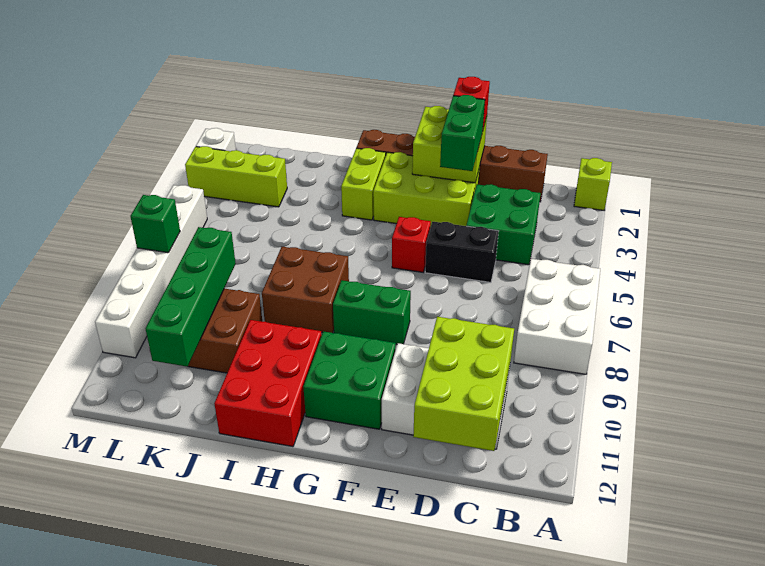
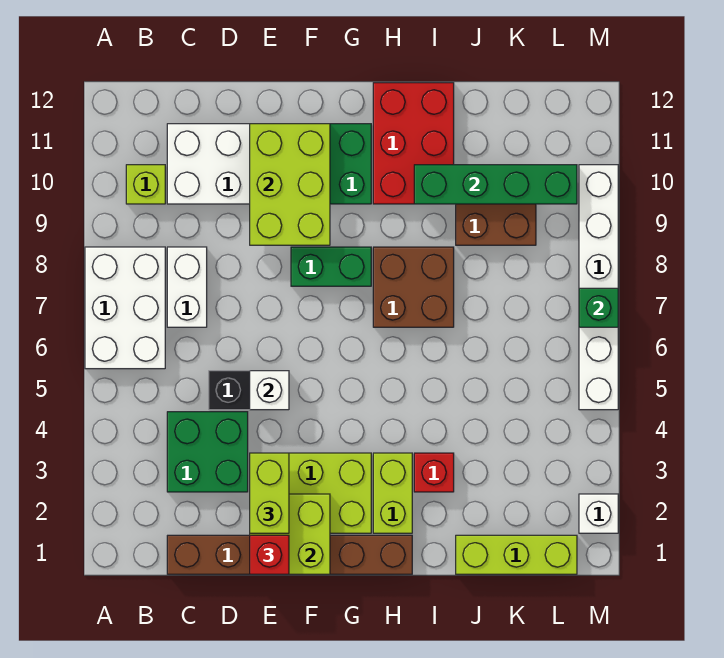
lime 1x1 brick [574,158,612,210] -> lime 1x1 brick moved to [126,165,165,204]
none -> white 1x2 brick [167,247,207,327]
lime 2x3 brick [413,317,514,451] -> lime 2x3 brick moved to [250,124,330,245]
green 1x2 brick [440,95,485,171] -> lime 1x2 brick [250,453,289,533]
none -> white 1x1 brick [250,371,289,410]
red 1x1 brick [392,217,431,272] -> red 1x1 brick moved to [414,453,454,492]
lime 1x3 brick [185,146,287,207] -> lime 1x3 brick moved to [456,535,577,574]
green 1x4 brick [146,227,236,367] -> green 1x4 brick turned to [414,165,577,204]

